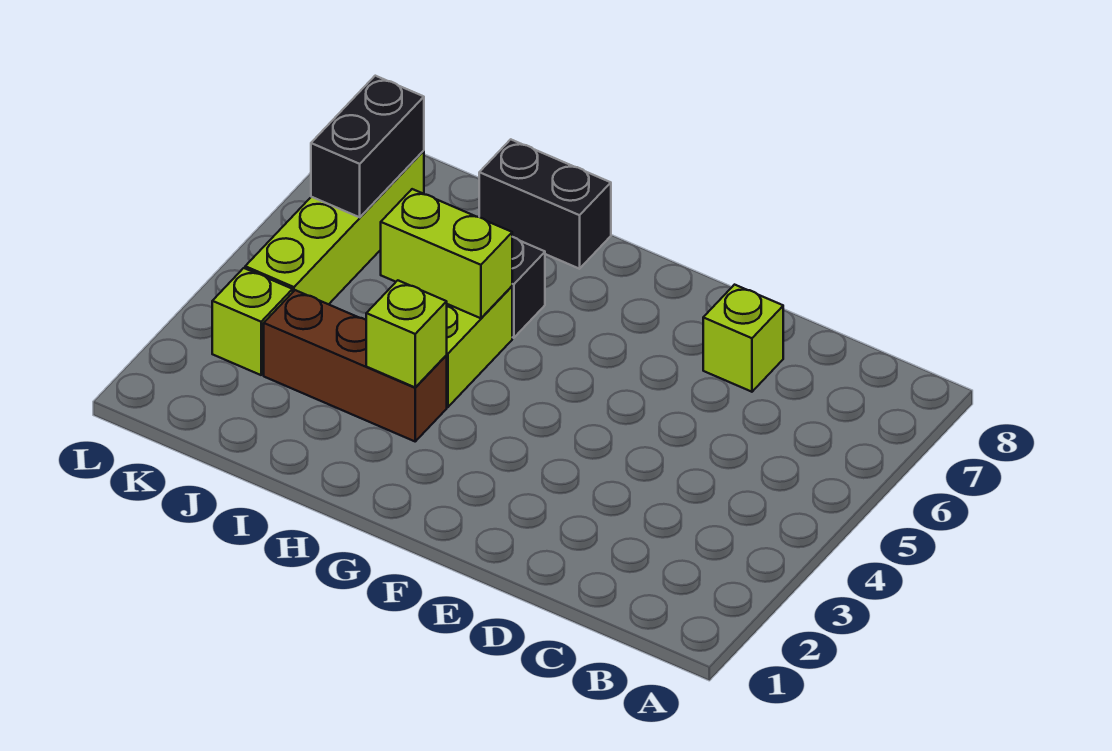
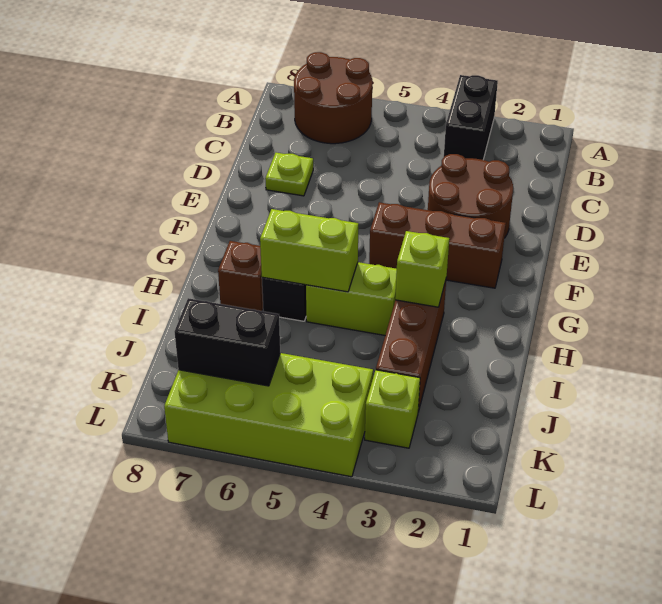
none -> brown 2x2 round brick [294,52,372,144]
none -> brown 2x2 round brick [428,154,513,238]
lime 1x1 brick [703,285,783,392] -> lime 1x1 plate [265,153,313,196]
none -> brown 1x3 brick [369,202,506,288]
lime 1x2 brick [381,189,512,318] -> lime 1x2 brick turned to [260,209,358,292]
none -> brown 1x1 brick [218,241,263,311]
black 1x2 brick [479,139,611,269] -> black 1x2 brick moved to [444,75,498,160]
lime 1x4 brick [245,151,424,304] -> lime 2x4 brick [164,353,373,477]

